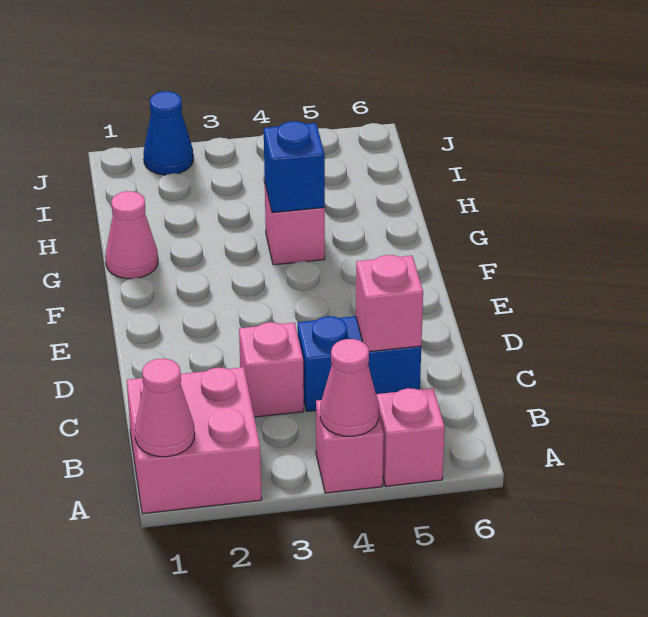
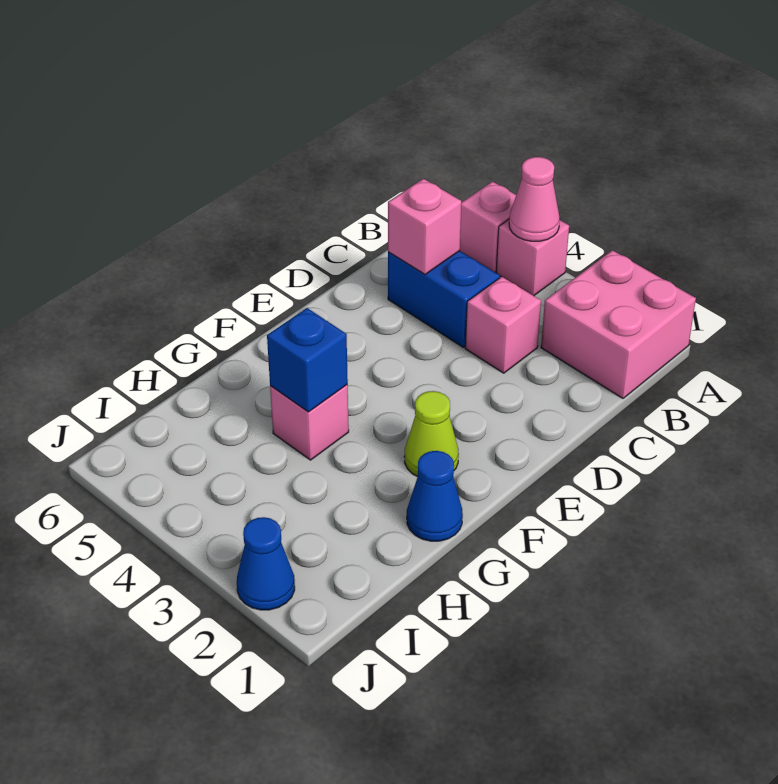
pink 1x1 cone [135,359,195,457] -> none
none -> lime 1x1 cone [404,391,459,477]
pink 1x1 cone [105,191,158,279] -> blue 1x1 cone [407,451,463,541]

